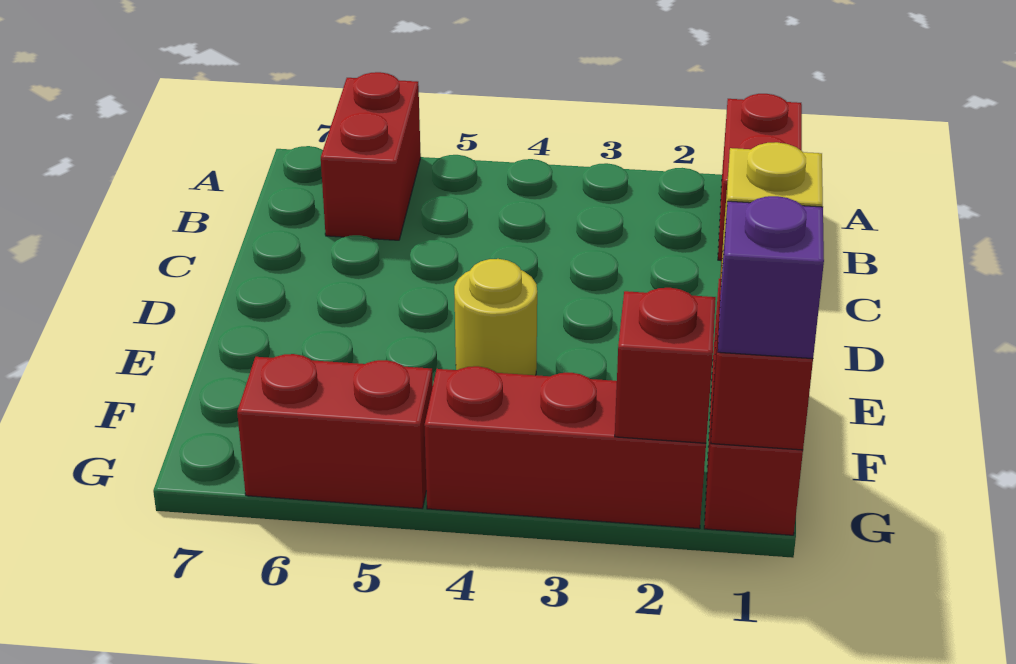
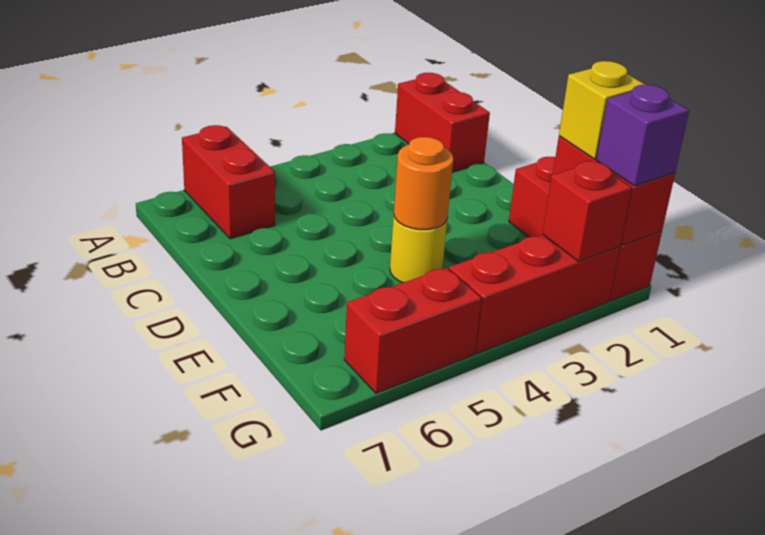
none -> orange 1x1 round brick [394,137,453,230]

